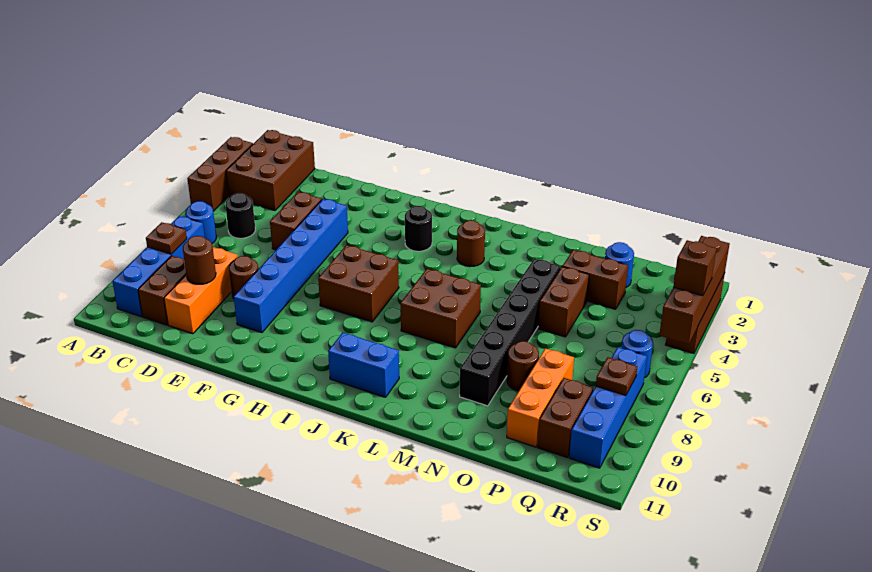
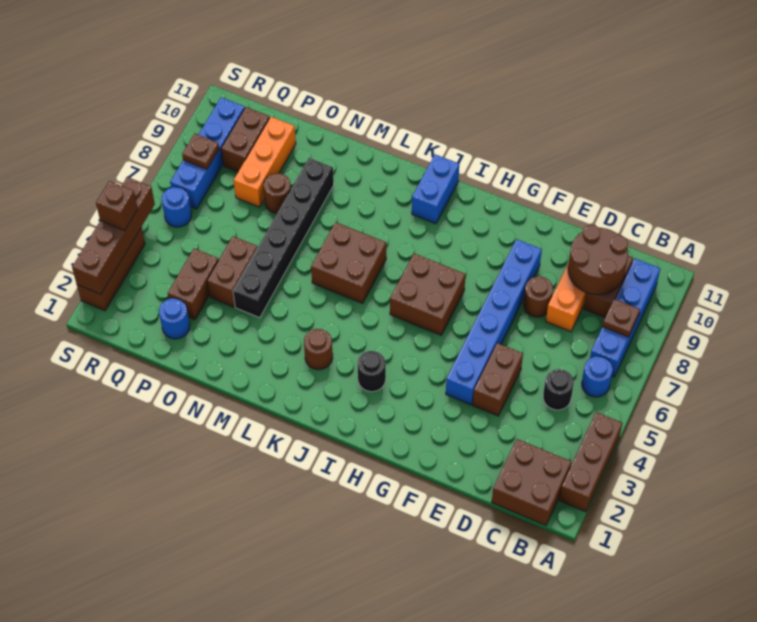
brown 2x3 brick [226,130,315,210] -> brown 2x2 brick [492,439,571,525]
brown 1x1 round brick [183,236,216,284] -> brown 2x2 round brick [568,225,628,295]
blue 1x2 brick [328,333,399,397] -> blue 1x2 brick turned to [412,154,459,224]
brown 1x2 brick [563,250,628,309] -> brown 1x2 brick turned to [168,249,219,319]

